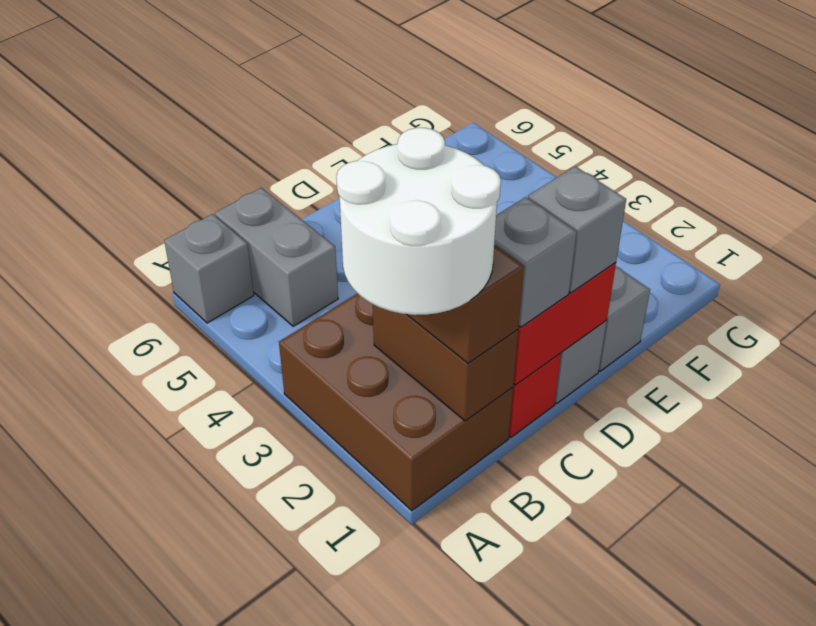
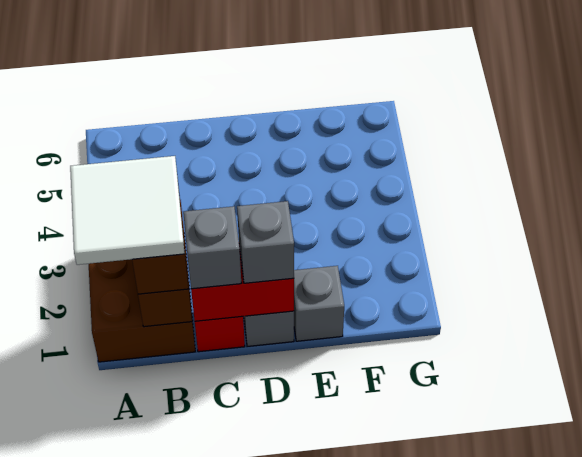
white 2x2 round brick [336,128,501,315] -> white 2x2 tile [70,156,185,265]
grey 1x1 brick [164,214,254,323] -> none
grey 1x2 brick [215,188,338,326] -> none

